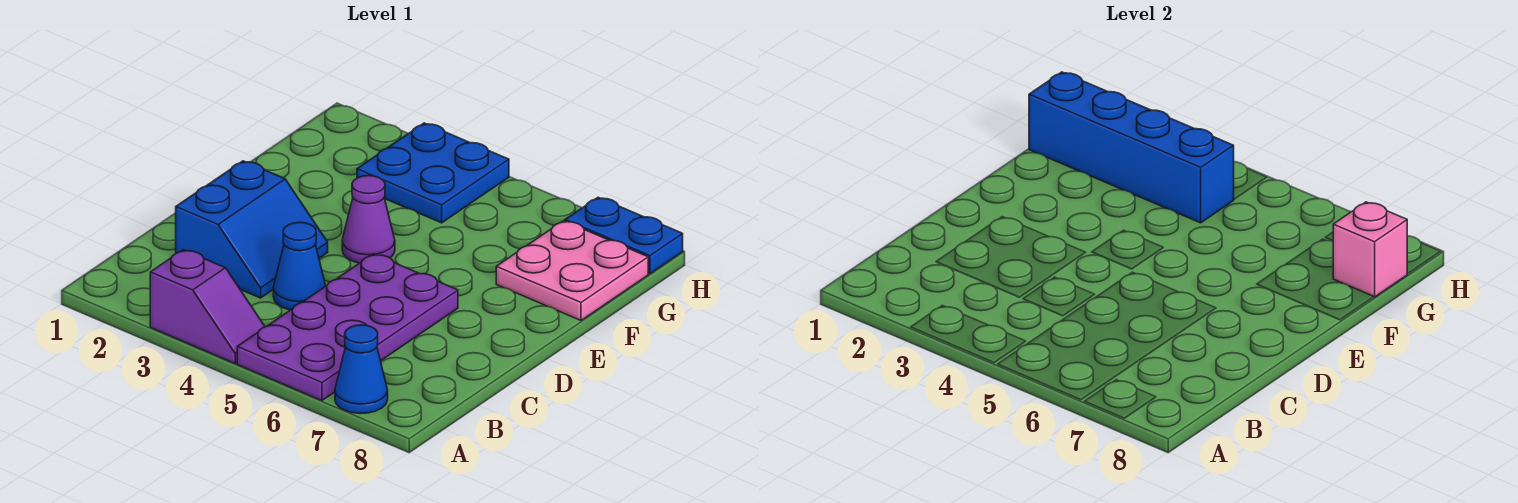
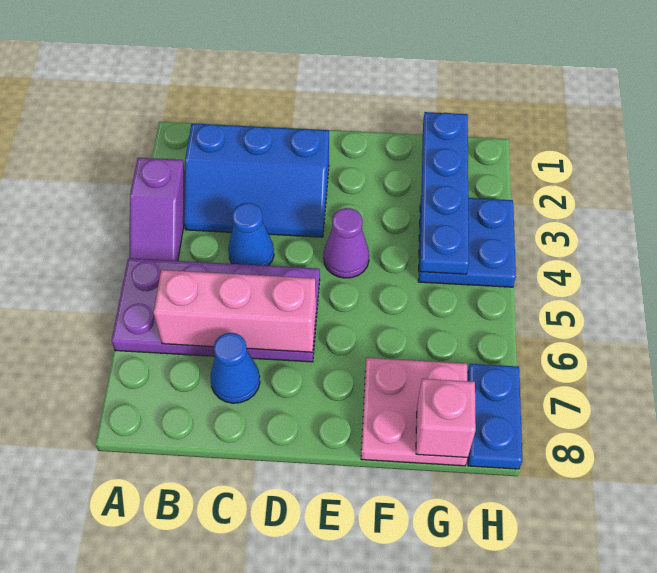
blue 1x1 cone [335,325,388,414] -> blue 1x1 cone moved to [211,333,260,403]
none -> pink 1x3 brick [153,270,316,352]
blue 2x2 slope [176,161,328,298] -> blue 2x3 slope [184,124,329,237]
blue 1x4 brick [1029,72,1234,223] -> blue 1x4 plate [420,112,469,274]

